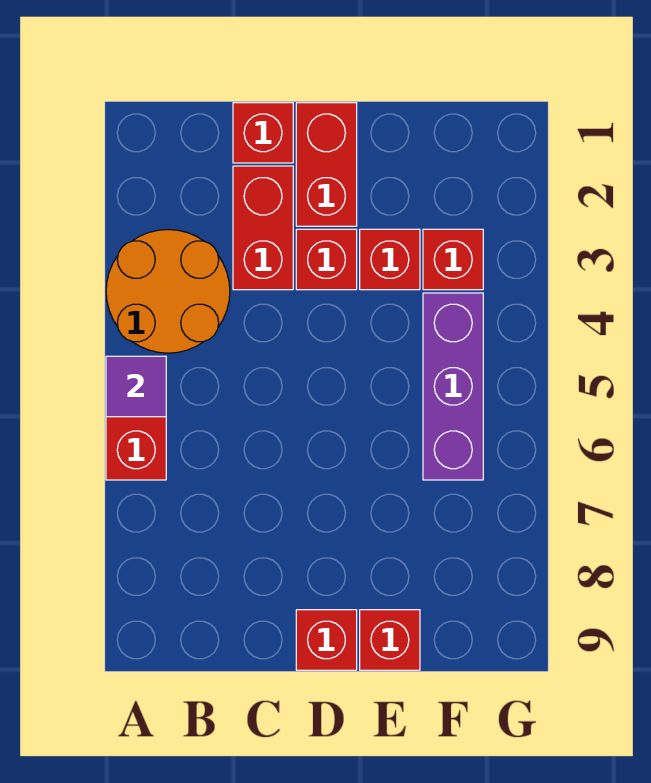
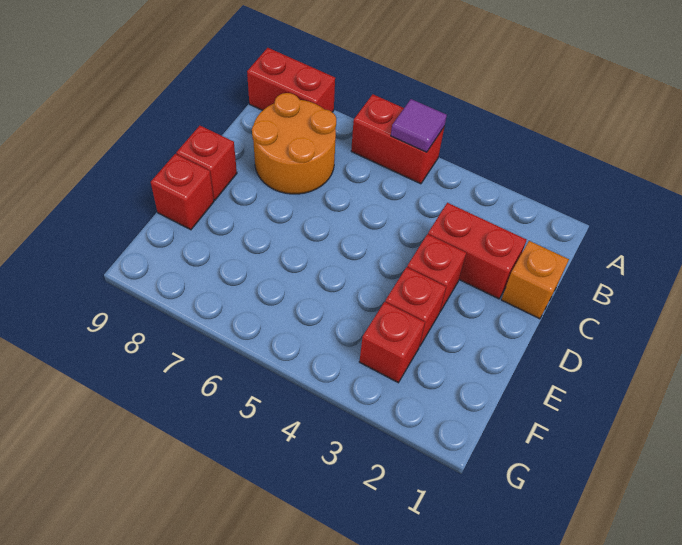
orange 2x2 round brick [106,230,230,353] -> orange 2x2 round brick moved to [252,93,336,194]
red 1x1 brick [233,103,293,163] -> orange 1x1 brick [501,241,569,319]
red 1x2 brick [296,103,357,226] -> red 1x2 brick moved to [247,48,335,112]
purple 1x3 brick [423,293,483,480] -> none

